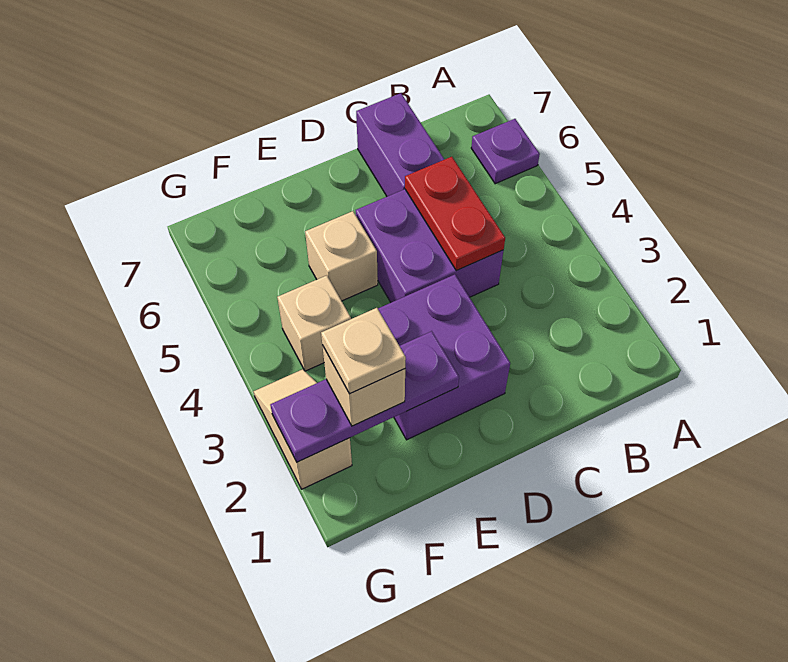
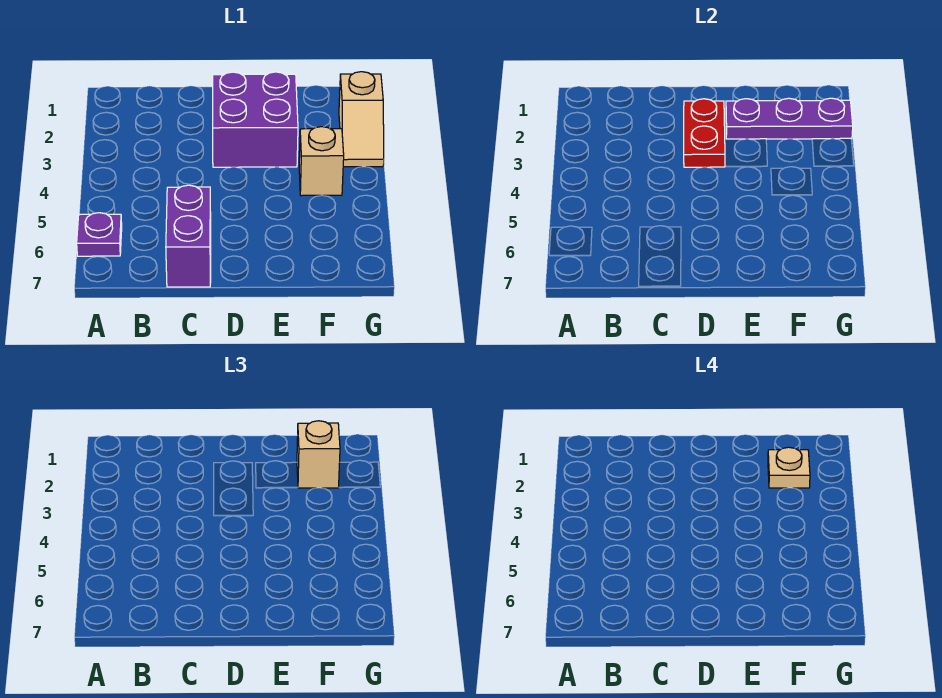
purple 2x2 brick [356,189,504,302] -> none
red 1x2 plate [405,157,505,271] -> red 1x2 plate moved to [684,99,725,167]
tan 1x1 brick [305,211,378,301] -> none

